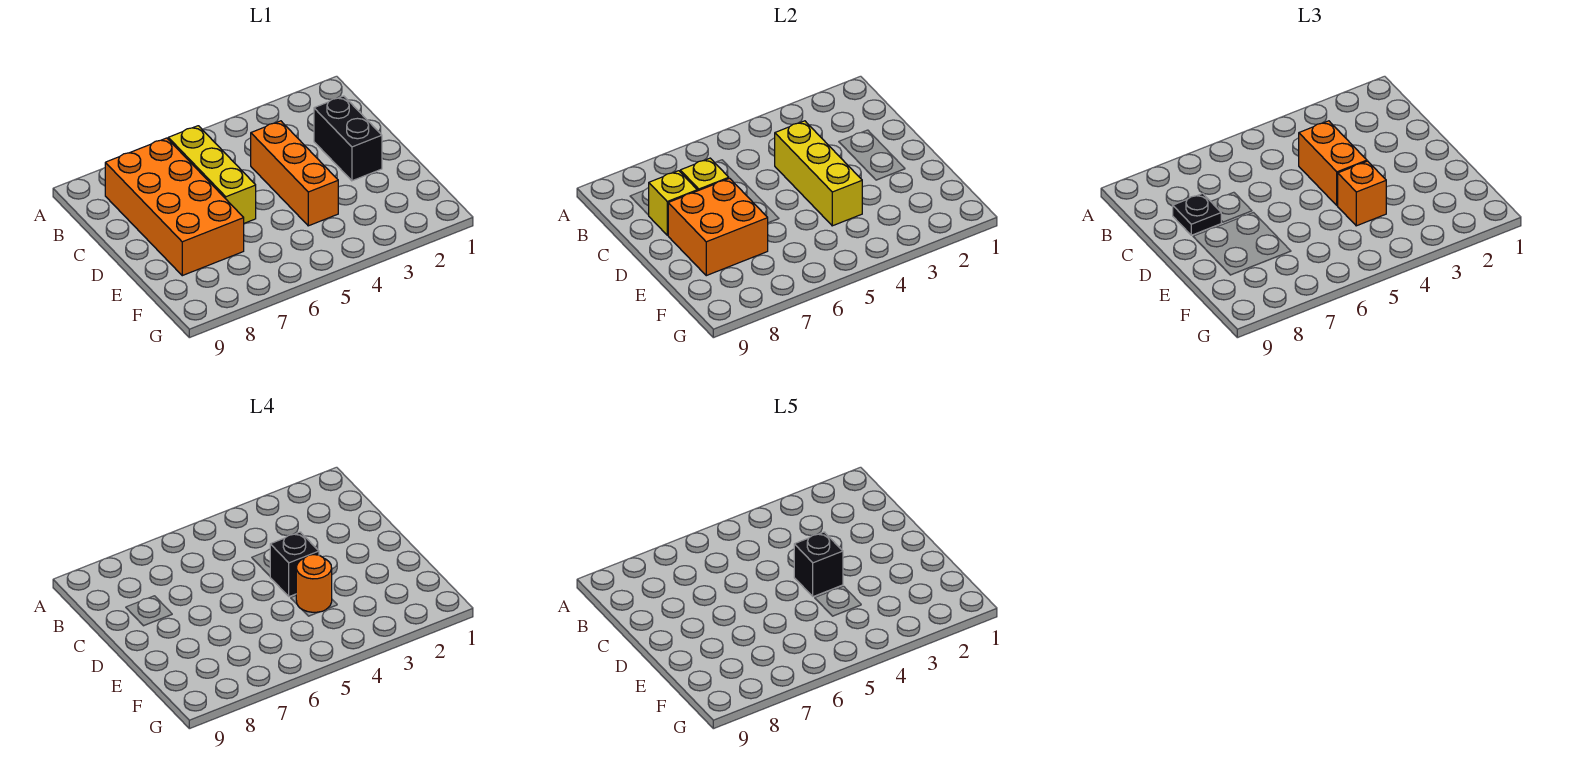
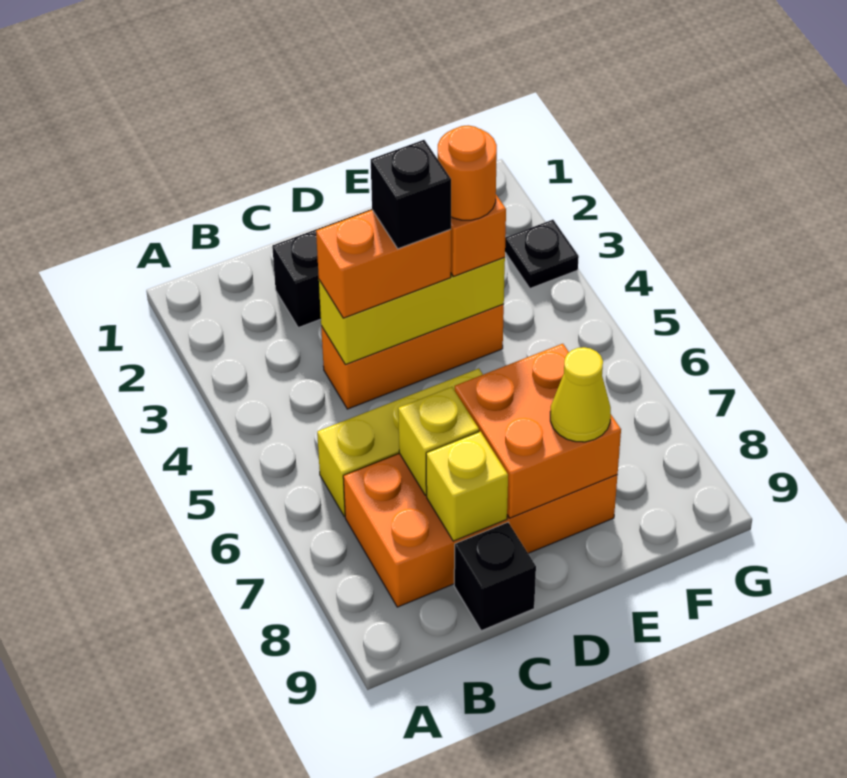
black 1x1 plate [1173,193,1221,235] -> black 1x1 plate moved to [505,220,579,288]
black 1x1 brick [794,532,843,597] -> black 1x1 brick moved to [454,522,536,631]
none -> yellow 1x1 cone [550,347,611,442]

